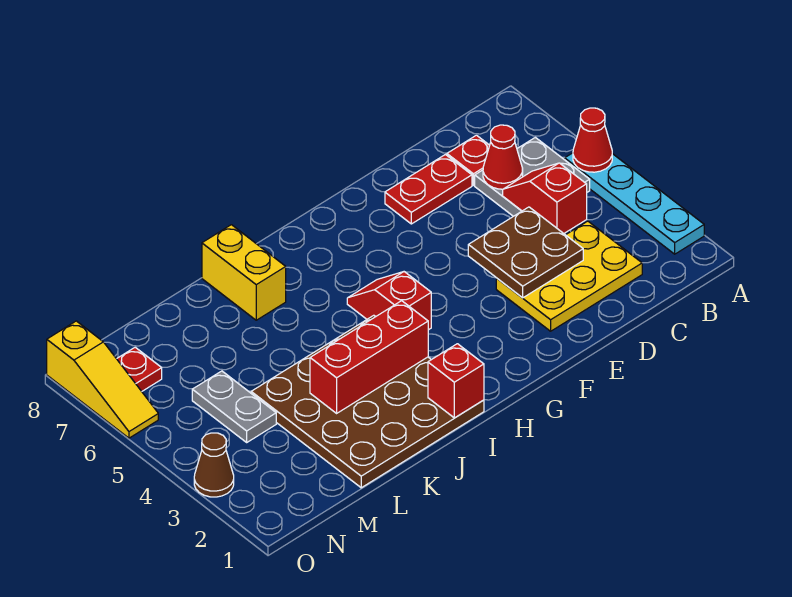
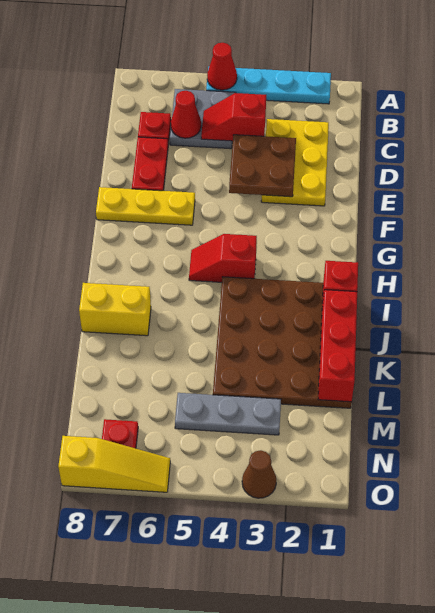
none -> yellow 1x3 plate [96,187,195,225]
red 1x3 brick [310,301,428,413] -> red 1x3 brick moved to [318,290,357,402]
grey 1x2 plate [192,371,276,442] -> grey 1x3 plate [175,393,281,435]

